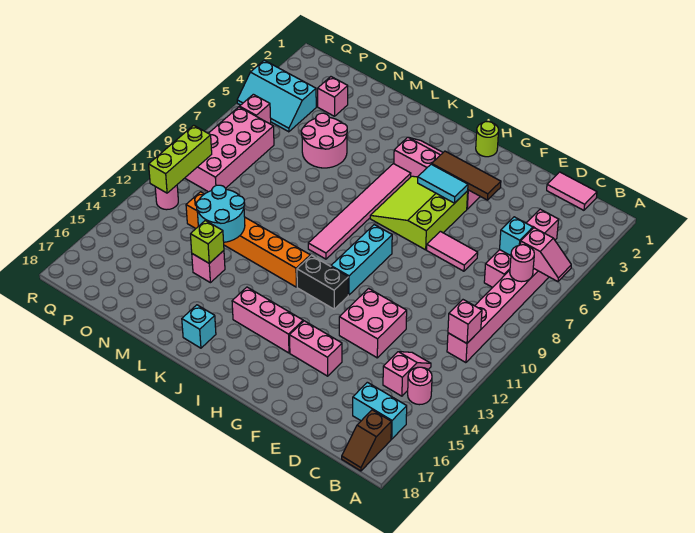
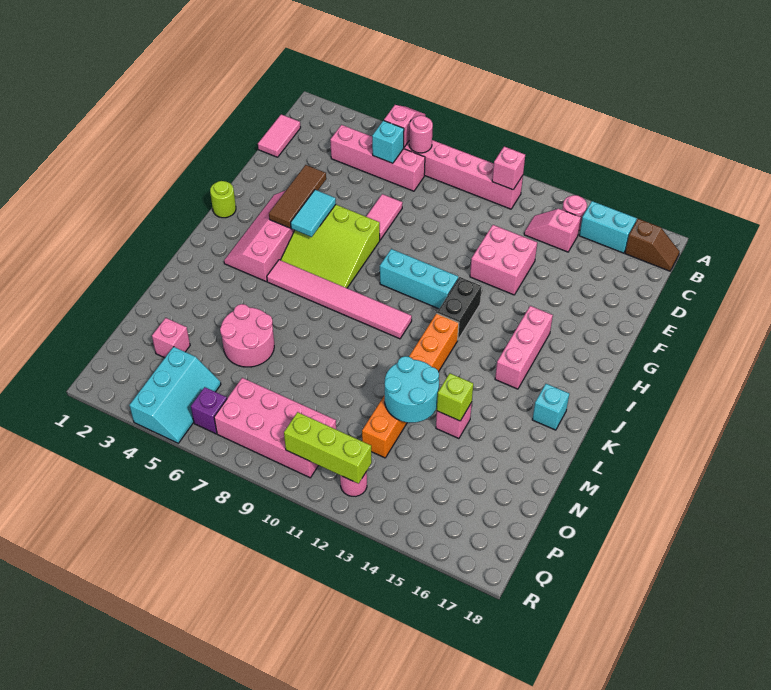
cyan 1x2 brick [353,382,407,439] -> cyan 1x2 brick turned to [579,201,637,253]
pink 1x2 brick [289,321,342,376] -> none
pink 1x1 brick [240,94,271,124] -> purple 1x1 brick [191,387,227,434]

